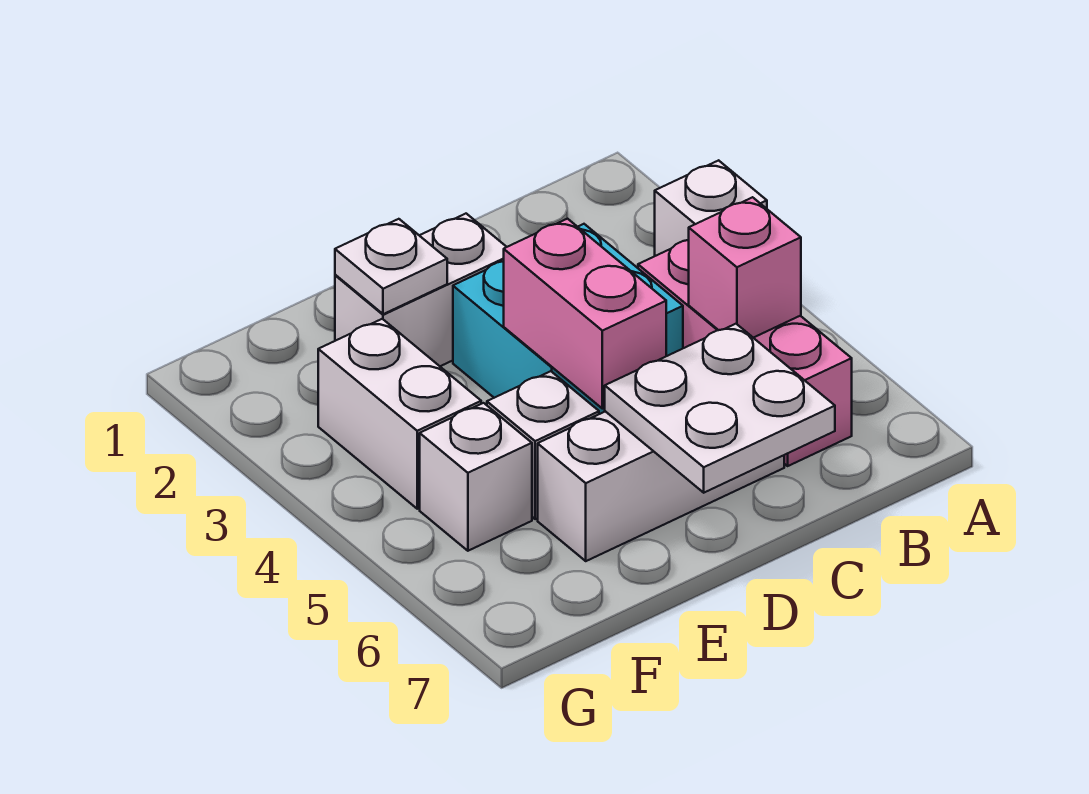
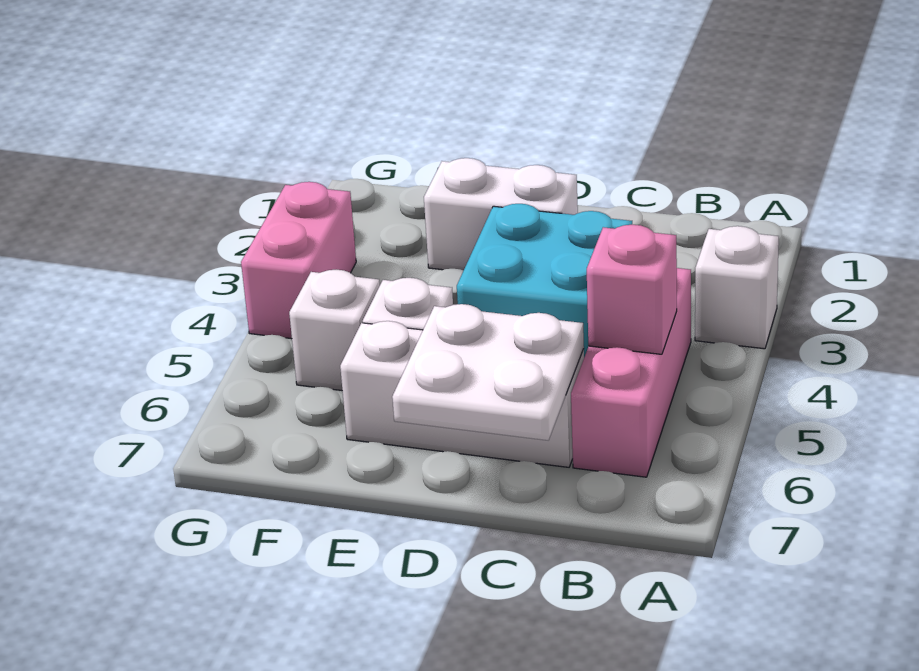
pink 1x2 brick [504,219,666,409] -> pink 1x2 brick moved to [241,182,356,339]
white 1x1 plate [335,219,447,314] -> none
white 1x2 brick [318,319,481,509] -> none

